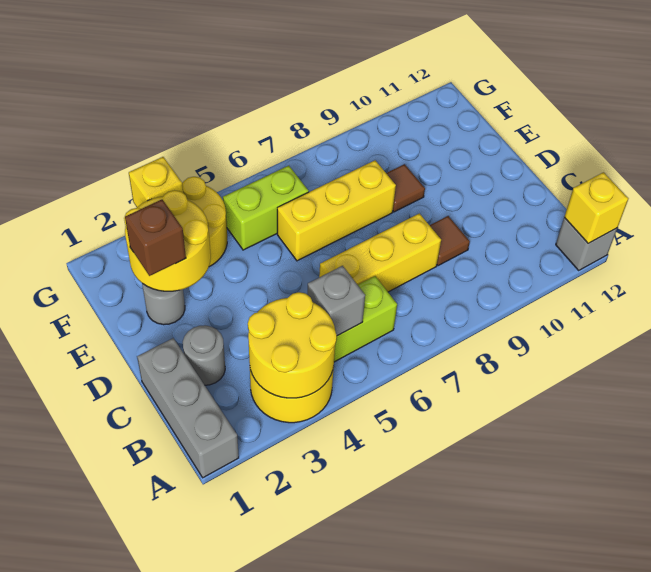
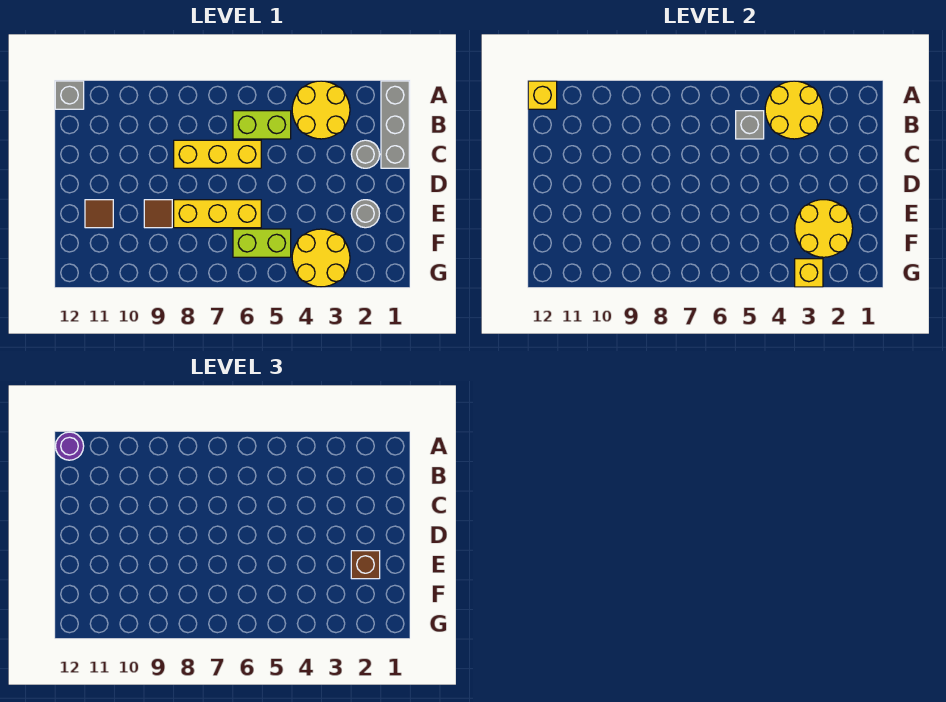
none -> purple 1x1 round brick [55,432,84,460]
brown 1x1 tile [430,216,470,266] -> brown 1x1 tile moved to [85,200,113,228]

